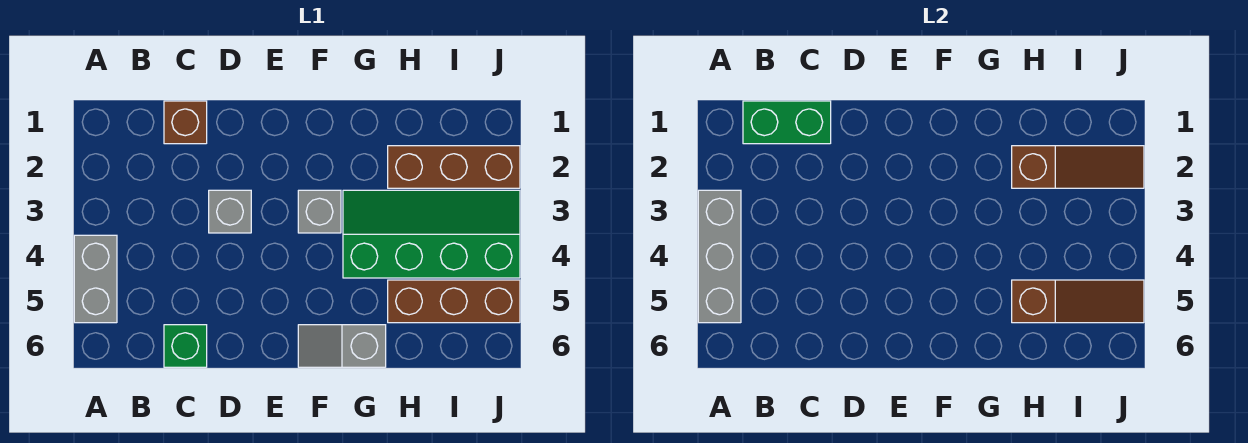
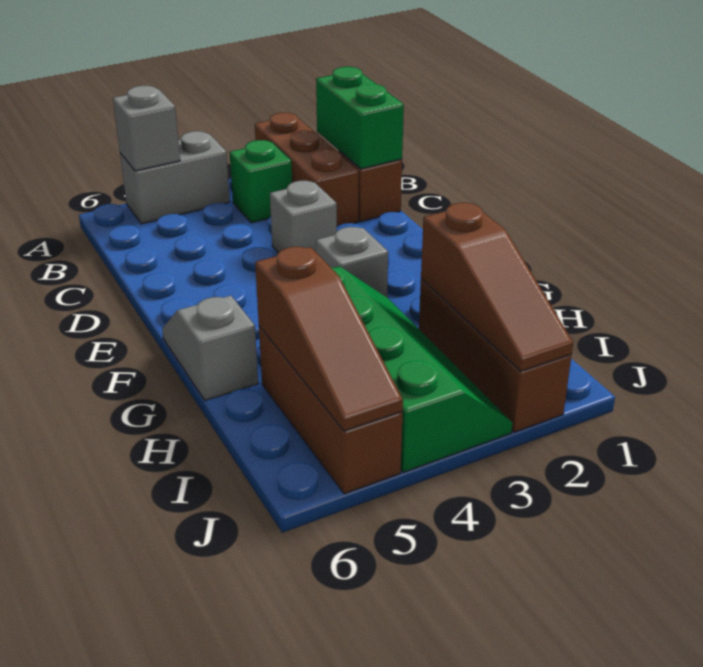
none -> brown 1x3 brick [255,113,358,226]
grey 1x3 brick [698,190,741,323] -> grey 1x1 brick [113,86,180,171]
green 1x1 brick [164,325,207,367] -> green 1x1 brick moved to [230,140,292,223]

